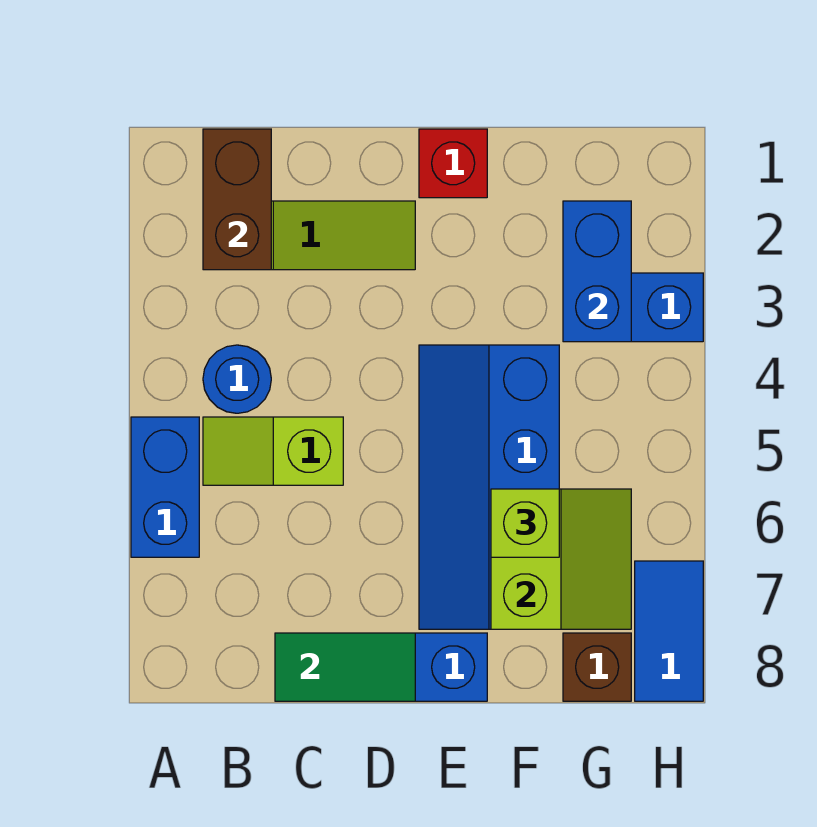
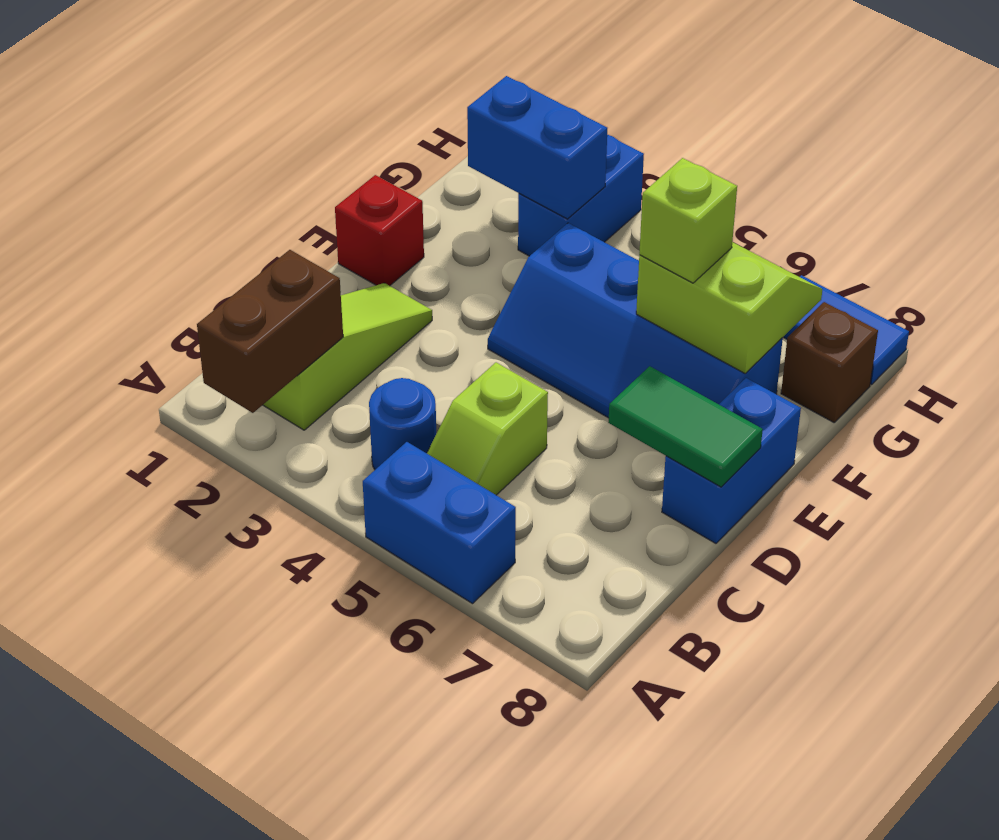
brown 1x2 brick [203,129,271,270] -> brown 1x2 brick turned to [197,250,343,413]
green 1x2 tile [275,633,415,701] -> green 1x2 tile turned to [608,366,763,487]

